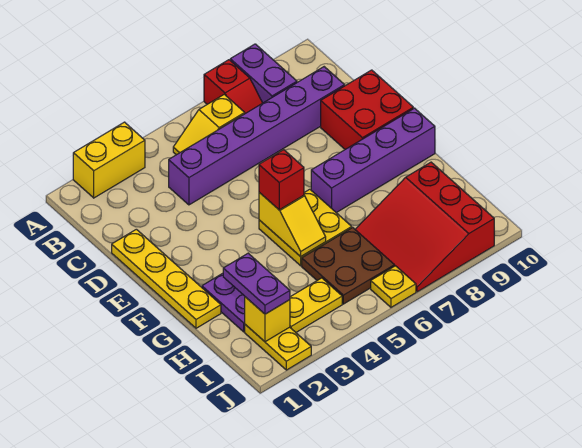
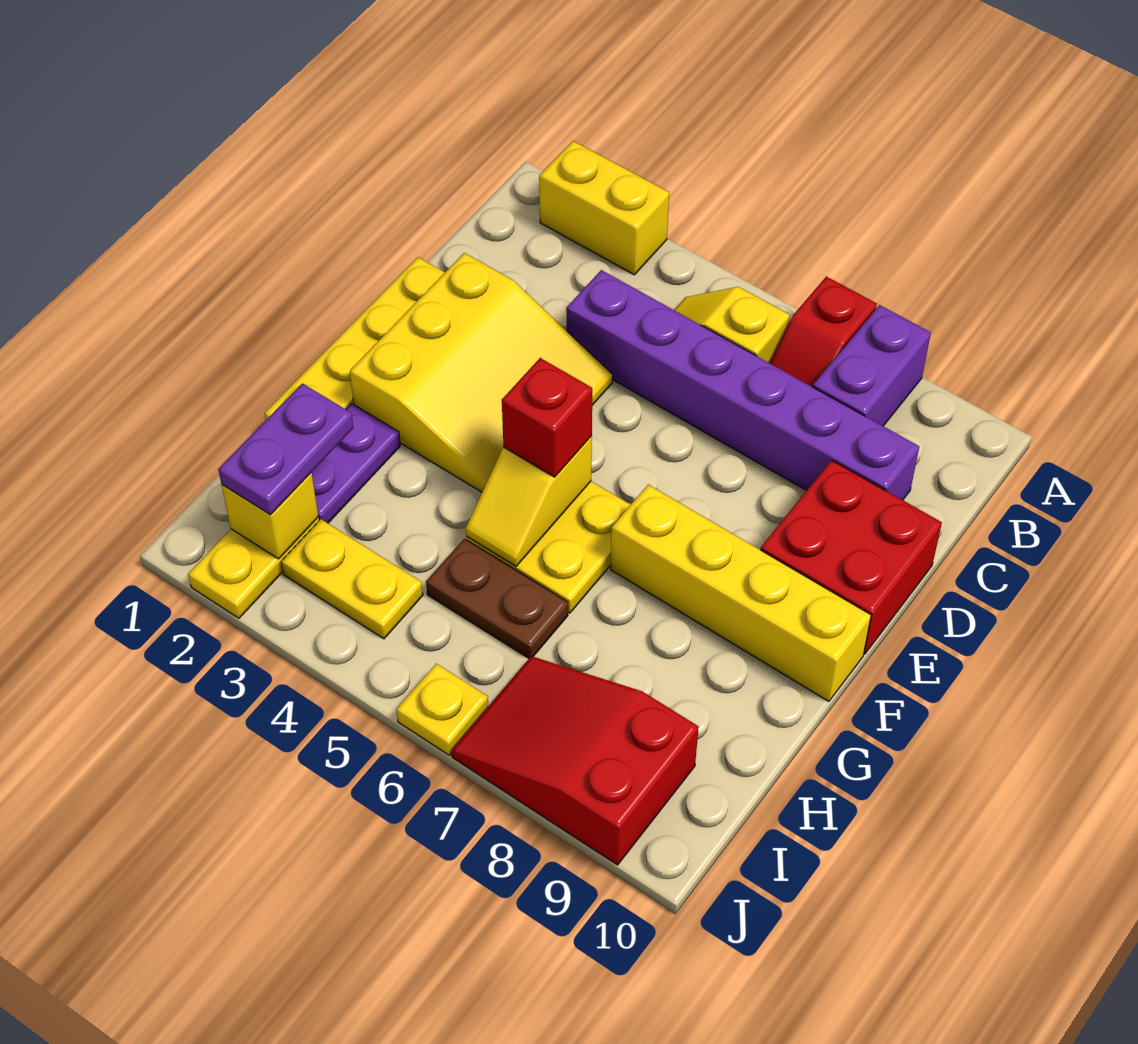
none -> yellow 3x3 slope [350,253,613,492]
purple 1x4 brick [311,108,435,213] -> yellow 1x4 brick [611,485,871,701]
brown 2x2 plate [302,228,395,304] -> brown 1x2 plate [426,539,568,658]
red 3x3 slope [355,162,494,292] -> red 2x3 slope [451,656,699,865]

